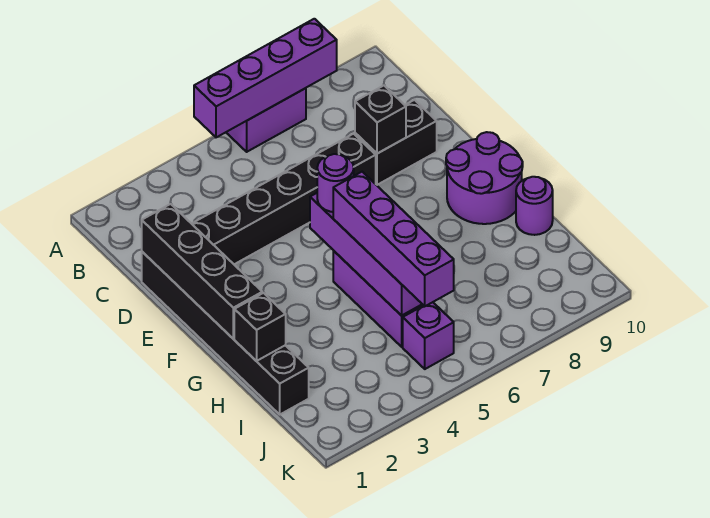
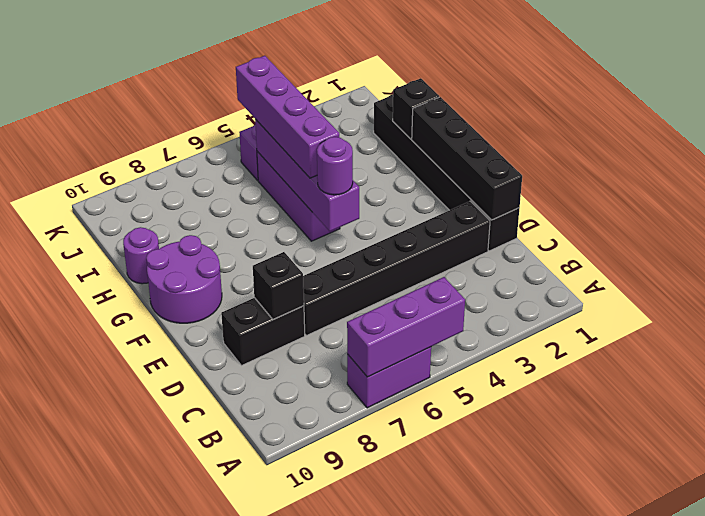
purple 1x4 brick [194,19,337,137] -> purple 1x3 brick [347,277,465,377]

